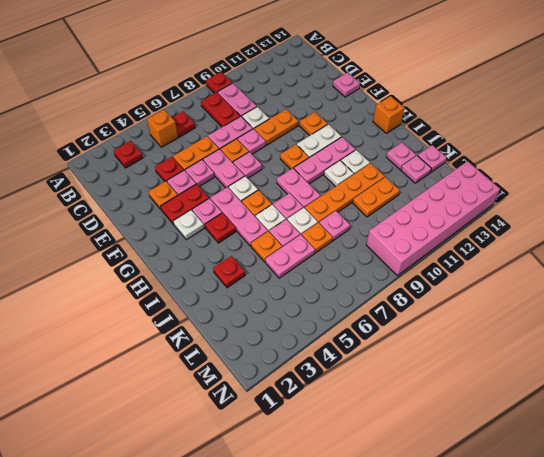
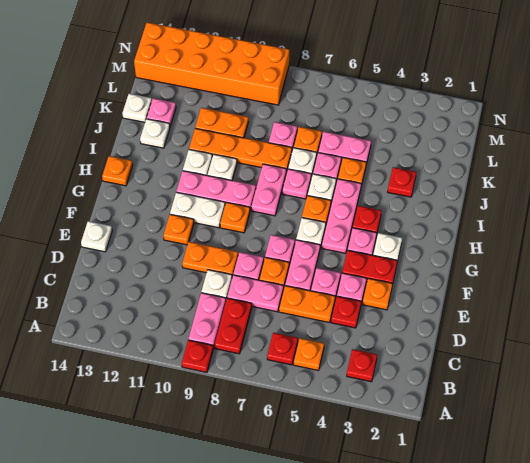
orange 1x1 brick [147,110,178,147] -> orange 1x1 plate [294,338,324,370]
pink 1x1 plate [333,73,360,97] -> white 1x1 plate [81,221,112,252]
orange 1x1 brick [373,96,404,133] -> orange 1x1 plate [102,156,133,186]
pink 1x1 plate [386,143,416,170] -> white 1x1 plate [140,119,170,148]
pink 1x1 plate [418,145,447,173] -> white 1x1 plate [122,94,152,122]
pink 2x6 brick [366,161,500,276] -> orange 2x6 brick [134,22,289,105]

